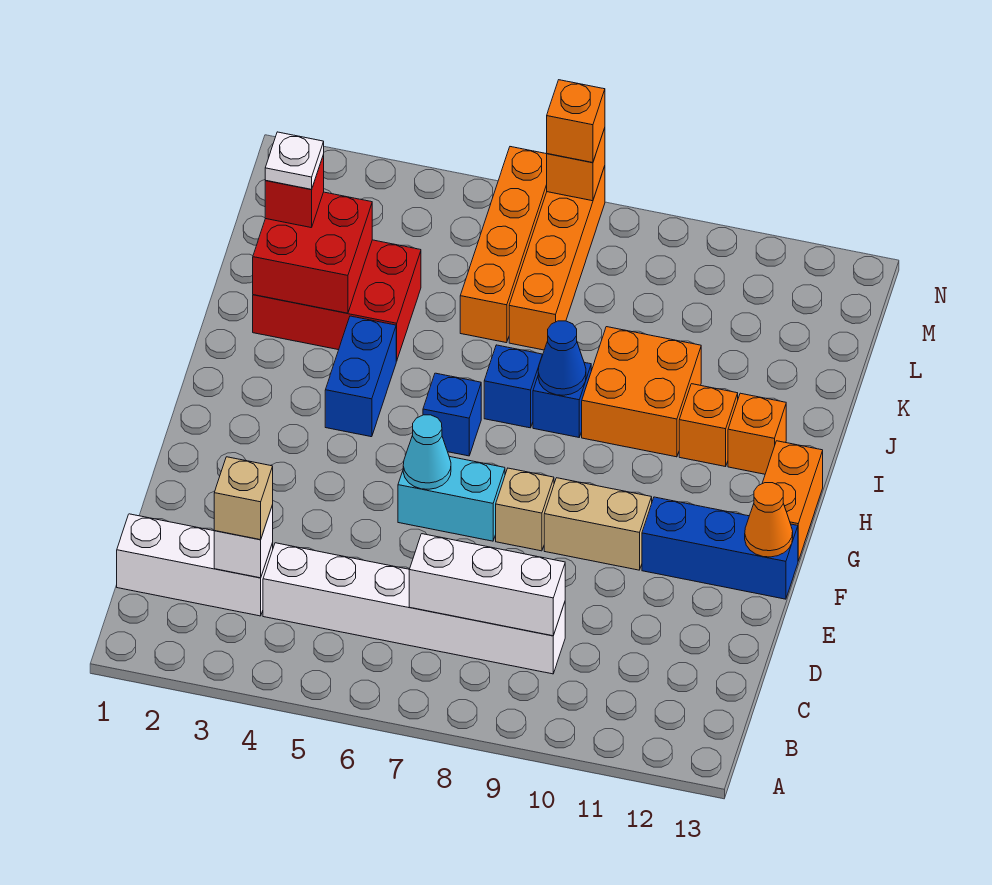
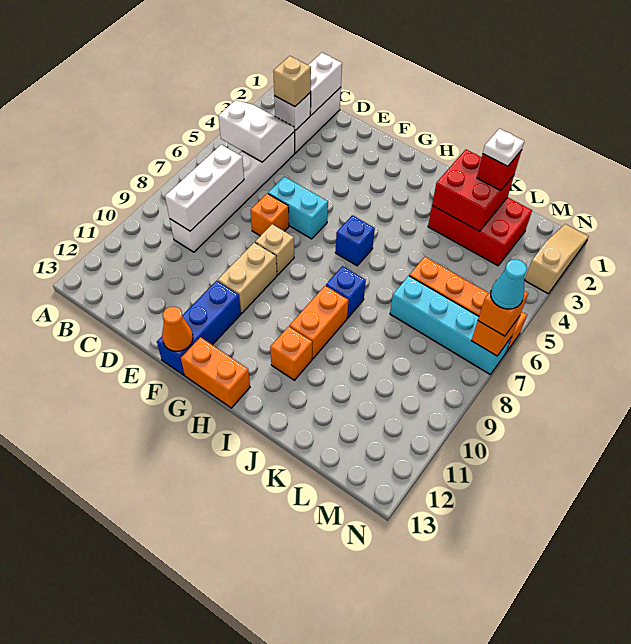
none -> white 2x2 slope [218,100,295,162]
none -> white 1x2 brick [308,53,342,115]
cyan 1x2 brick [398,457,505,541] -> cyan 1x2 brick turned to [268,177,328,239]
cyan 1x1 cone [403,415,451,489] -> cyan 1x1 cone moved to [491,259,527,309]
blue 1x2 brick [325,316,396,437] -> none
blue 1x1 brick [484,345,543,428] -> none
blue 1x1 cone [538,321,586,395] -> none
orange 2x2 brick [582,327,701,457] -> orange 1x2 brick [289,286,348,359]
orange 1x1 brick [728,393,786,474] -> orange 1x1 brick moved to [250,193,289,236]
red 2x3 brick [253,240,421,361] -> red 2x3 brick turned to [428,197,532,266]
orange 1x4 brick [509,166,605,350] -> cyan 1x4 brick [390,276,512,375]
none -> tan 1x3 slope [524,224,589,294]

